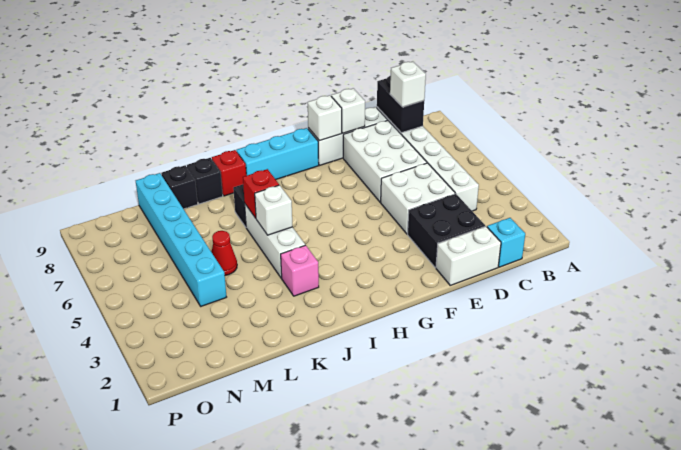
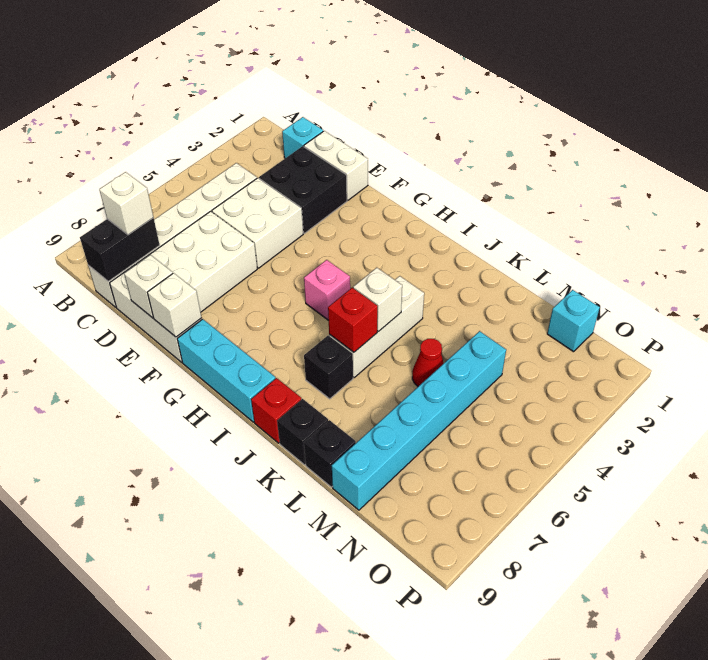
pink 1x1 brick [281,245,319,296] -> pink 1x1 brick moved to [304,260,350,320]
none -> cyan 1x1 brick [547,290,600,352]

